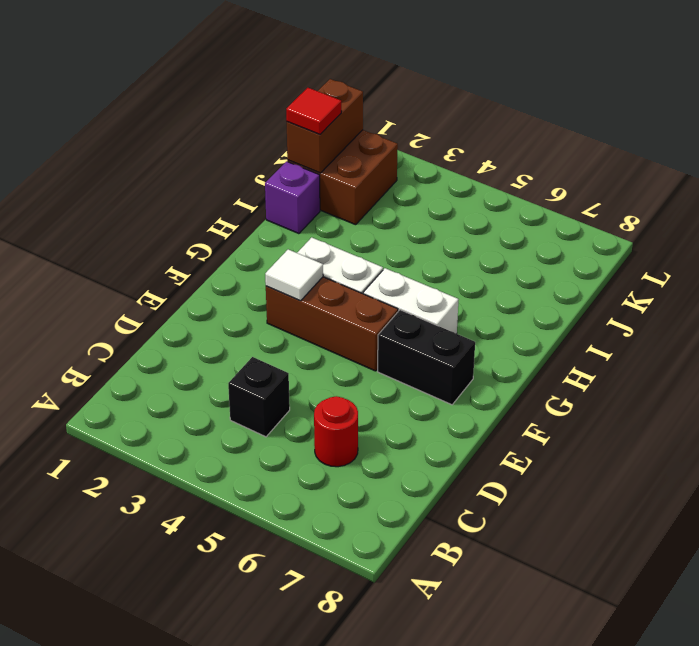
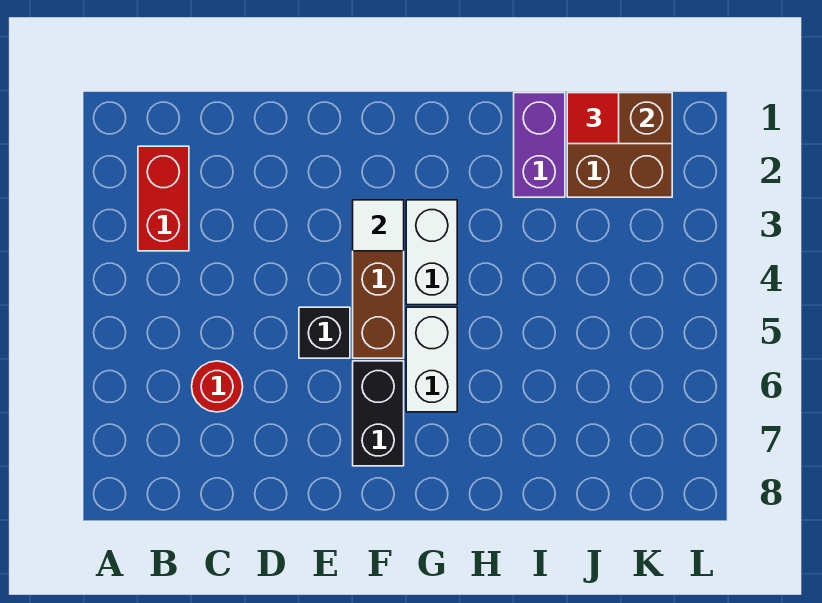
none -> red 1x2 brick [138,146,189,251]
black 1x1 brick [228,357,290,437] -> black 1x1 brick moved to [299,307,350,358]
purple 1x1 brick [265,161,320,234] -> purple 1x2 brick [514,93,565,197]

